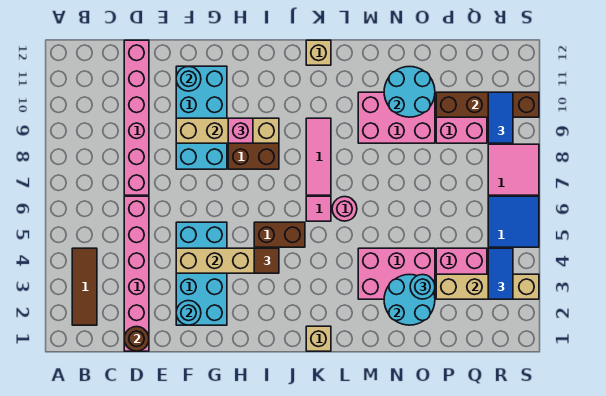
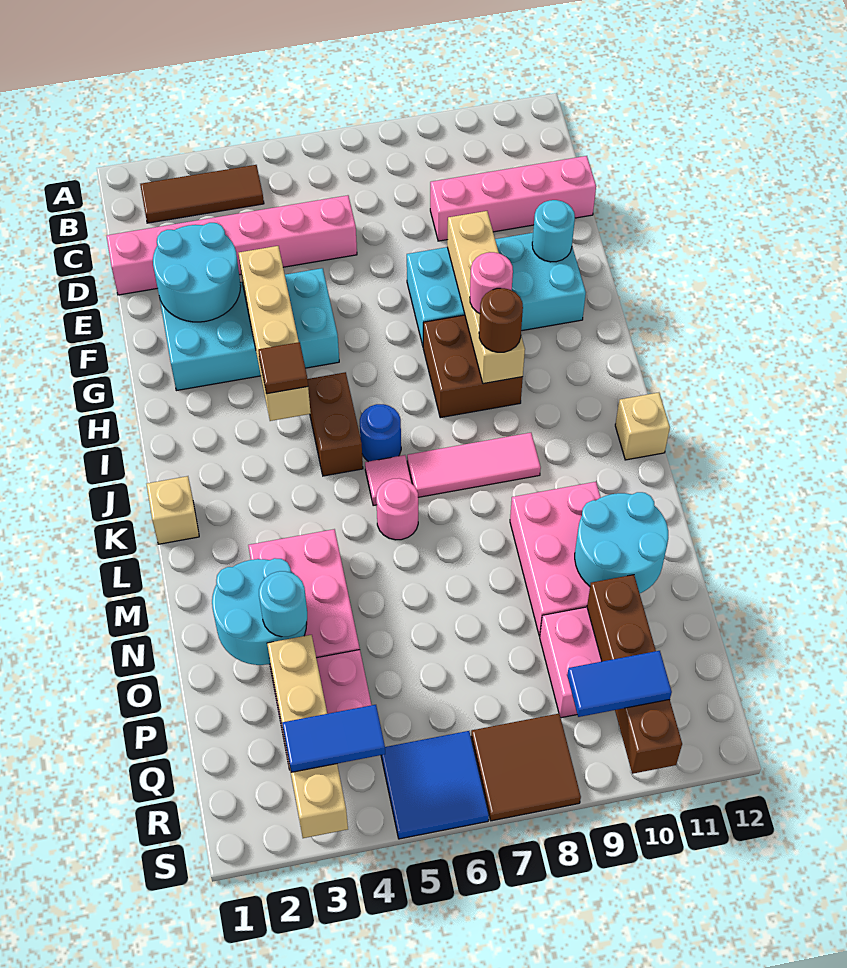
brown 1x1 round brick [124,327,149,351] -> brown 1x1 round brick moved to [479,288,523,352]
pink 1x6 brick [124,40,149,195] -> pink 1x4 brick [430,156,596,241]
cyan 1x1 round brick [176,301,201,325] -> cyan 2x2 round brick [153,223,241,322]
pink 1x1 brick [228,118,253,143] -> pink 1x1 round brick [470,252,513,314]
none -> blue 1x1 round brick [360,404,401,462]
pink 2x2 tile [488,144,539,195] -> brown 2x2 tile [471,714,581,821]

